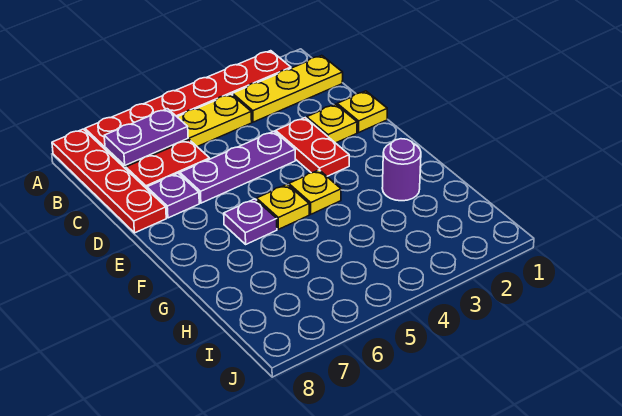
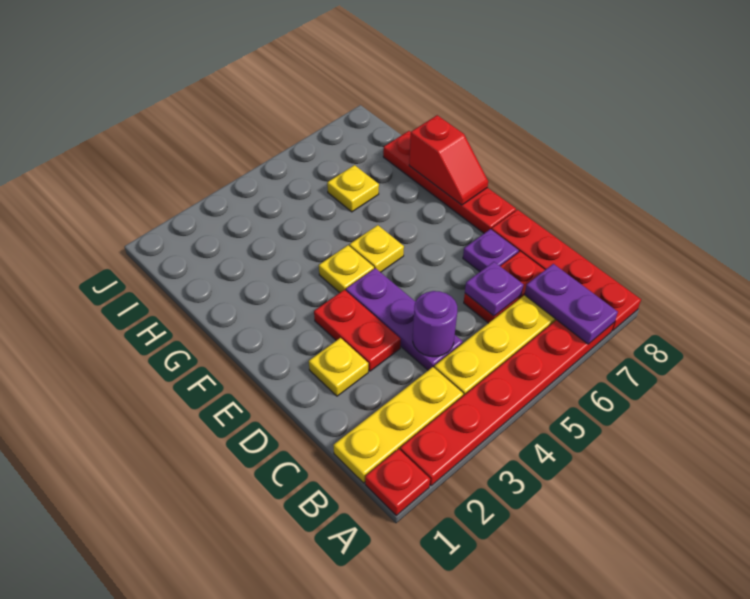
none -> red 1x1 plate [365,449,430,515]
purple 1x2 plate [104,109,188,165] -> purple 1x2 plate turned to [525,264,618,344]
yellow 1x1 plate [337,91,387,133] -> yellow 1x1 plate moved to [327,165,379,212]
purple 1x3 plate [180,131,295,203] -> purple 1x3 plate turned to [346,268,463,370]
none -> red 1x4 plate [383,131,516,233]
purple 1x1 plate [224,199,277,244] -> purple 1x1 plate moved to [465,262,523,316]
none -> red 1x2 slope [409,115,488,205]
purple 1x1 round brick [382,139,421,201] -> purple 1x1 round brick moved to [413,291,457,357]

